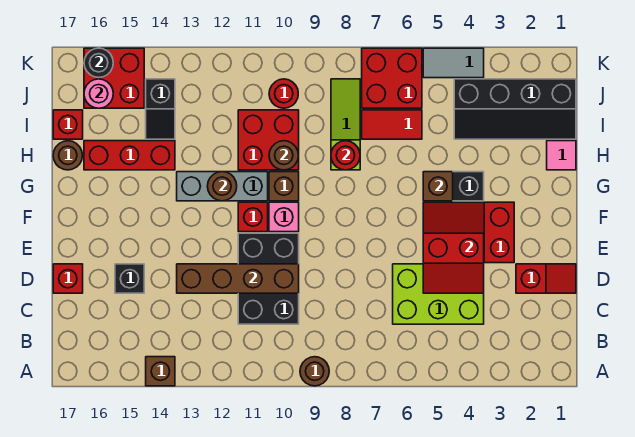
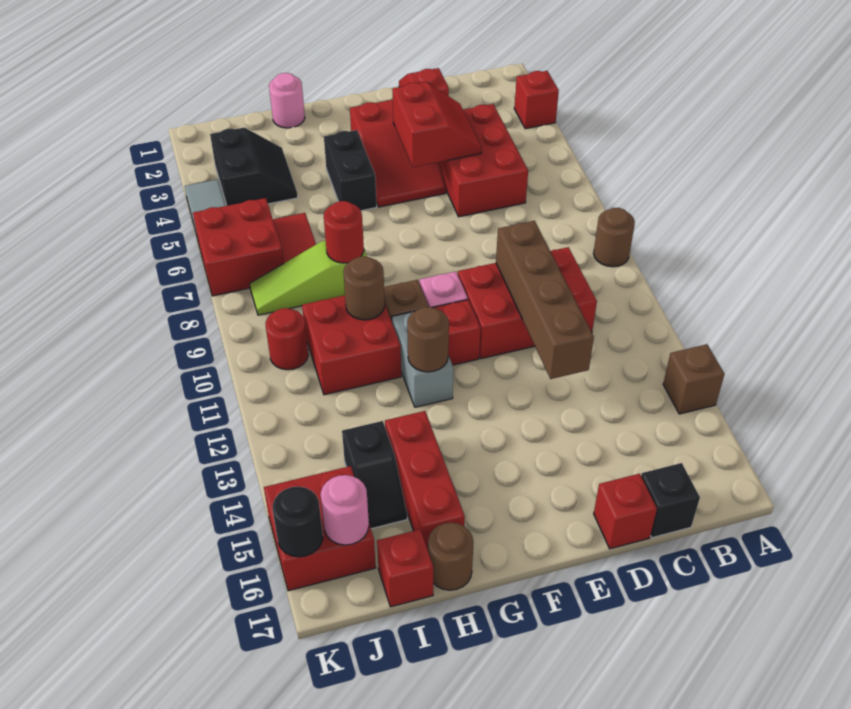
none -> red 1x1 brick [514,71,559,129]
lime 2x3 brick [393,264,484,324] -> red 2x3 brick [439,104,528,217]
black 2x3 brick [238,233,299,324] -> red 2x3 brick [458,247,597,359]
black 1x1 brick [115,264,144,293] -> black 1x1 brick moved to [641,463,700,538]
brown 1x1 brick [423,172,453,201] -> none
grey 1x3 brick [177,172,268,201] -> grey 1x2 brick [392,312,453,407]
pink 1x1 tile [547,141,576,170] -> pink 1x1 round brick [269,73,305,128]
black 2x4 slope [454,79,576,139] -> black 2x2 slope [210,128,298,206]
black 1x2 slope [146,79,175,139] -> black 1x2 slope turned to [342,421,407,529]

